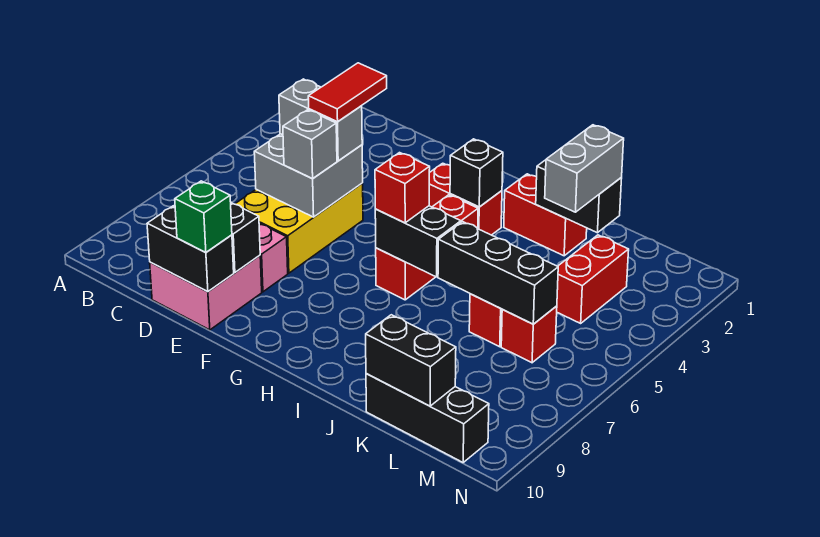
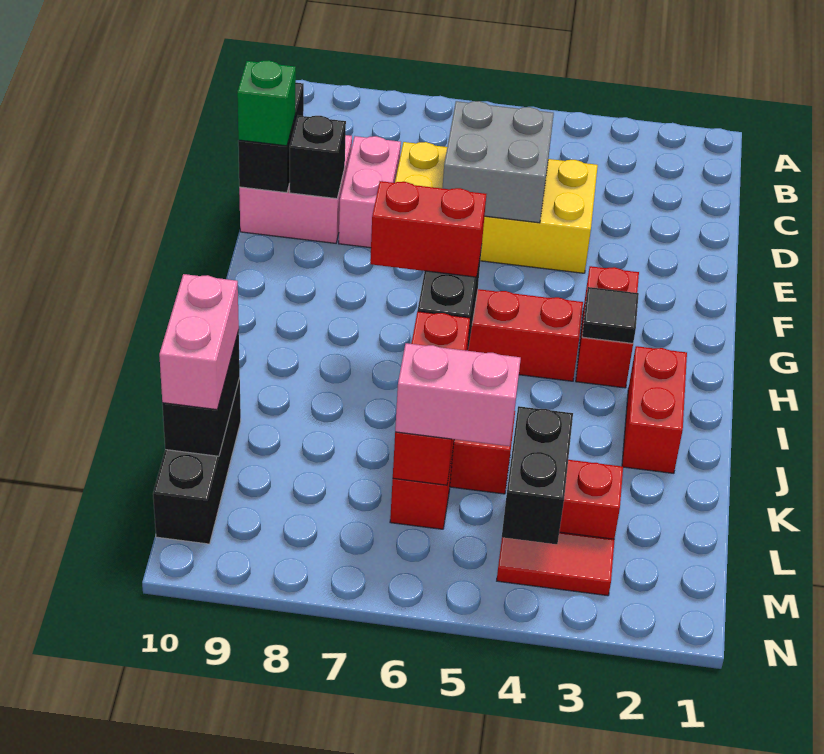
yellow 2x3 brick [235,183,363,273] -> yellow 2x4 brick [395,142,598,273]
grey 1x2 brick [279,79,362,161] -> none
red 1x2 tile [308,63,387,122] -> red 1x2 tile moved to [497,532,615,596]
grey 1x1 brick [283,110,337,179] -> none
black 1x1 brick [450,139,503,207] -> black 1x1 tile [582,287,639,343]
red 1x1 brick [375,153,430,223] -> red 1x2 brick [370,181,486,277]
black 1x2 brick [536,160,622,233] -> black 1x2 brick moved to [502,406,573,544]
black 1x3 brick [438,222,558,324] -> red 1x3 brick [393,311,470,485]
grey 1x2 brick [545,125,624,212] -> none
none -> pink 1x2 brick [159,274,239,410]
none -> pink 1x2 brick [395,343,521,446]

